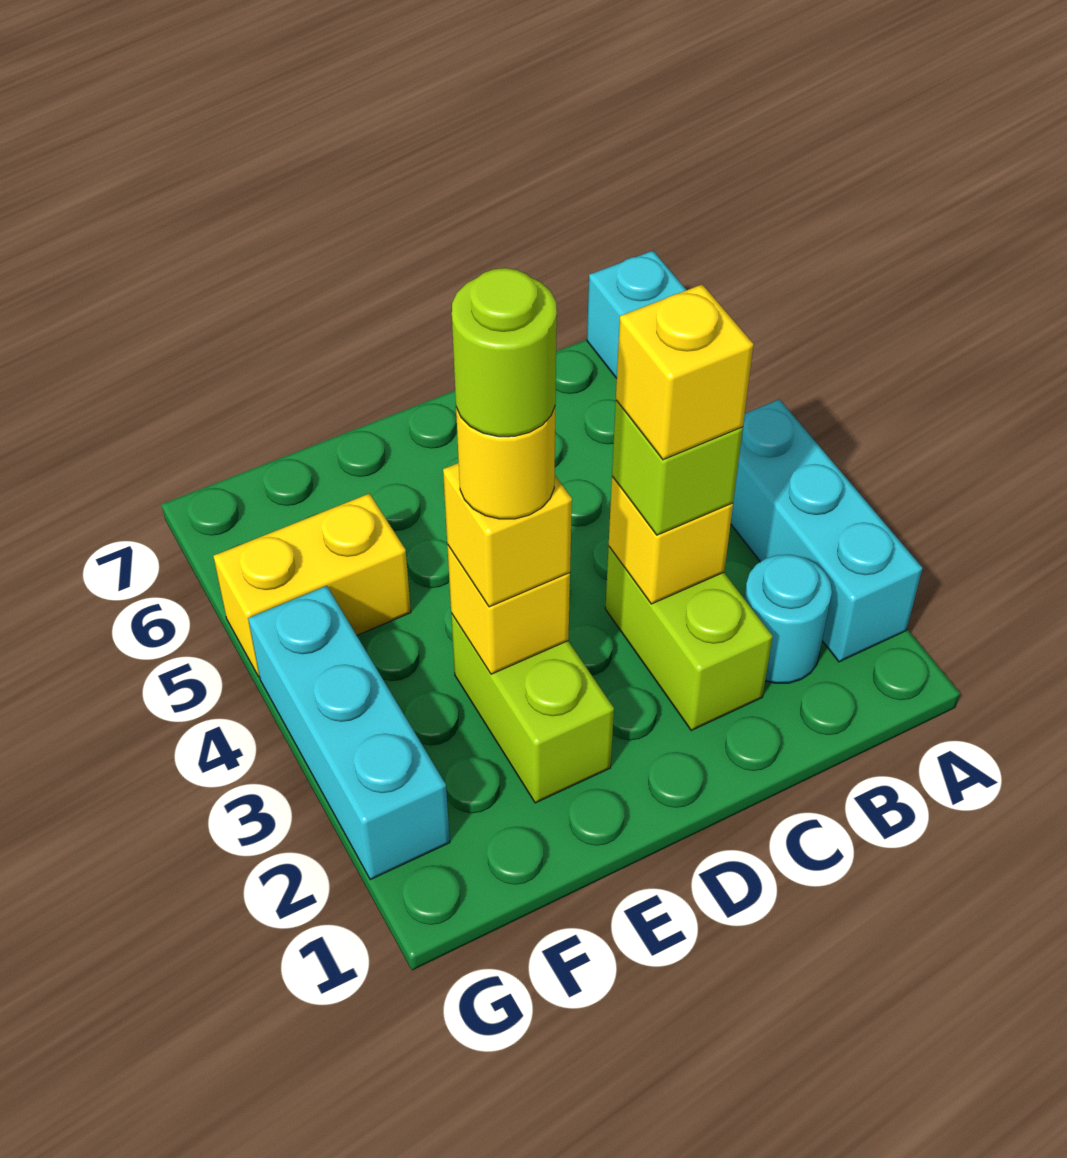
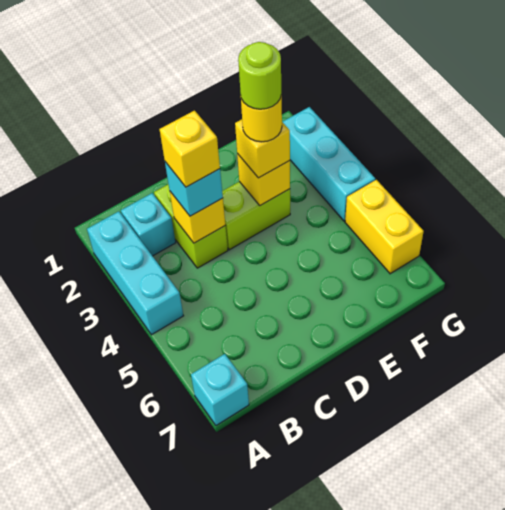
cyan 1x1 round brick [744,555,832,683] -> cyan 1x1 brick [121,193,176,256]
lime 1x1 brick [612,400,743,535] -> cyan 1x1 brick [165,162,223,216]
lime 1x2 brick [451,613,614,803] -> lime 1x2 brick turned to [222,182,290,250]
yellow 1x2 brick [213,494,411,677] -> yellow 1x2 brick turned to [345,180,424,274]

